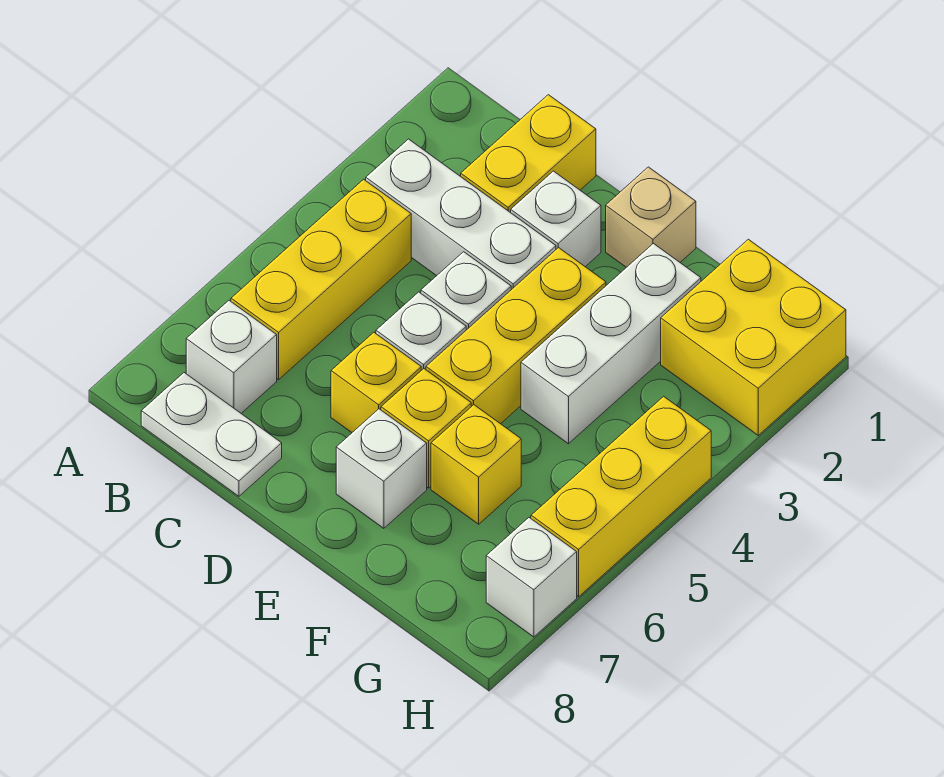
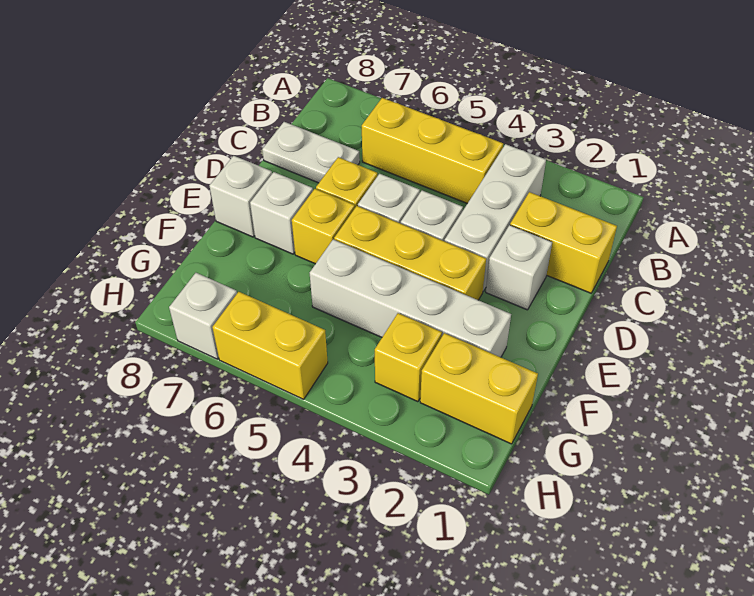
white 1x1 brick [186,300,277,413] -> white 1x1 brick moved to [210,156,272,237]
white 1x2 plate [141,373,282,496] -> white 1x2 plate turned to [262,122,360,183]
tan 1x1 brick [606,167,696,267] -> none
white 1x3 brick [521,244,701,444] -> white 1x4 brick [310,240,511,357]
yellow 1x1 brick [431,405,521,524] -> yellow 1x1 brick moved to [375,313,442,402]
yellow 2x2 brick [661,239,846,435] -> yellow 1x2 brick [420,333,538,444]
yellow 1x3 brick [531,396,711,597] -> yellow 1x2 brick [212,292,328,399]

